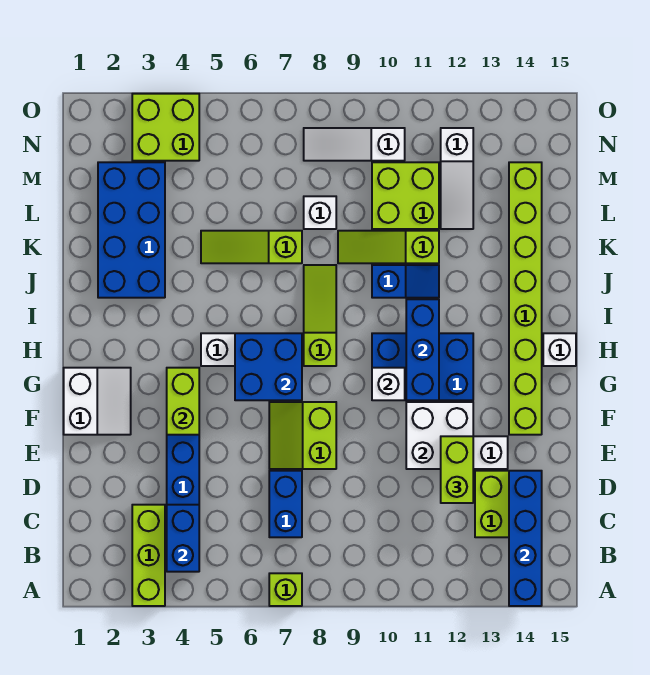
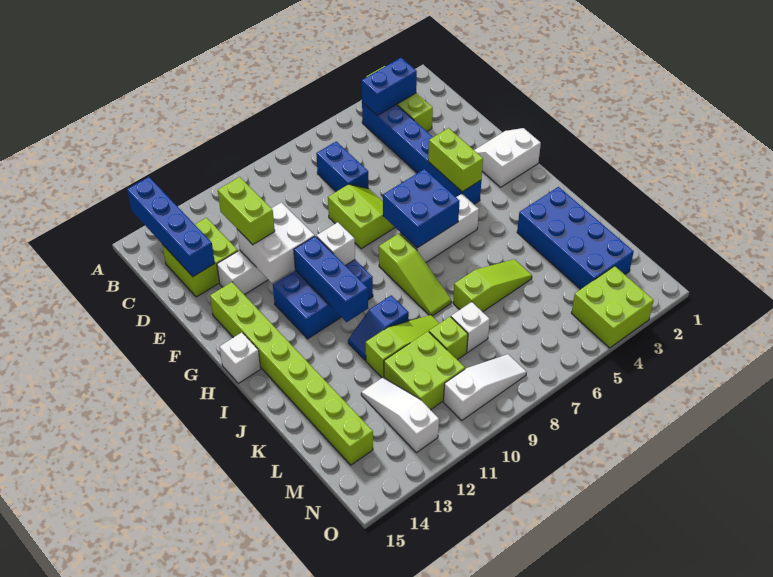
lime 1x1 brick [269,573,302,606] -> lime 1x1 brick moved to [429,317,468,360]
blue 1x2 brick [167,505,199,572] -> blue 1x2 brick turned to [362,58,417,115]
white 2x2 slope [64,368,131,435] -> white 2x2 slope turned to [474,128,541,187]

